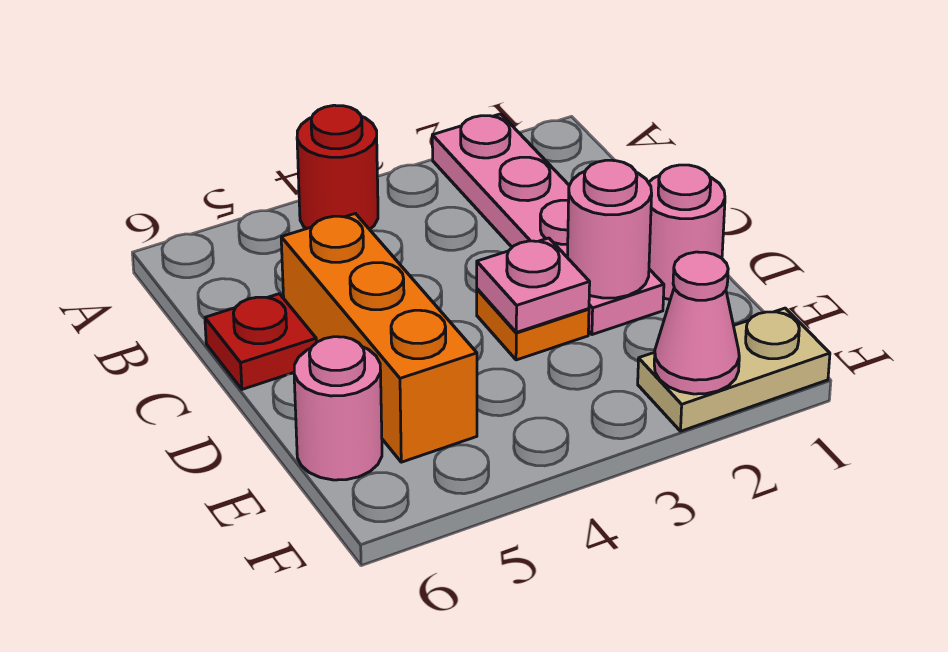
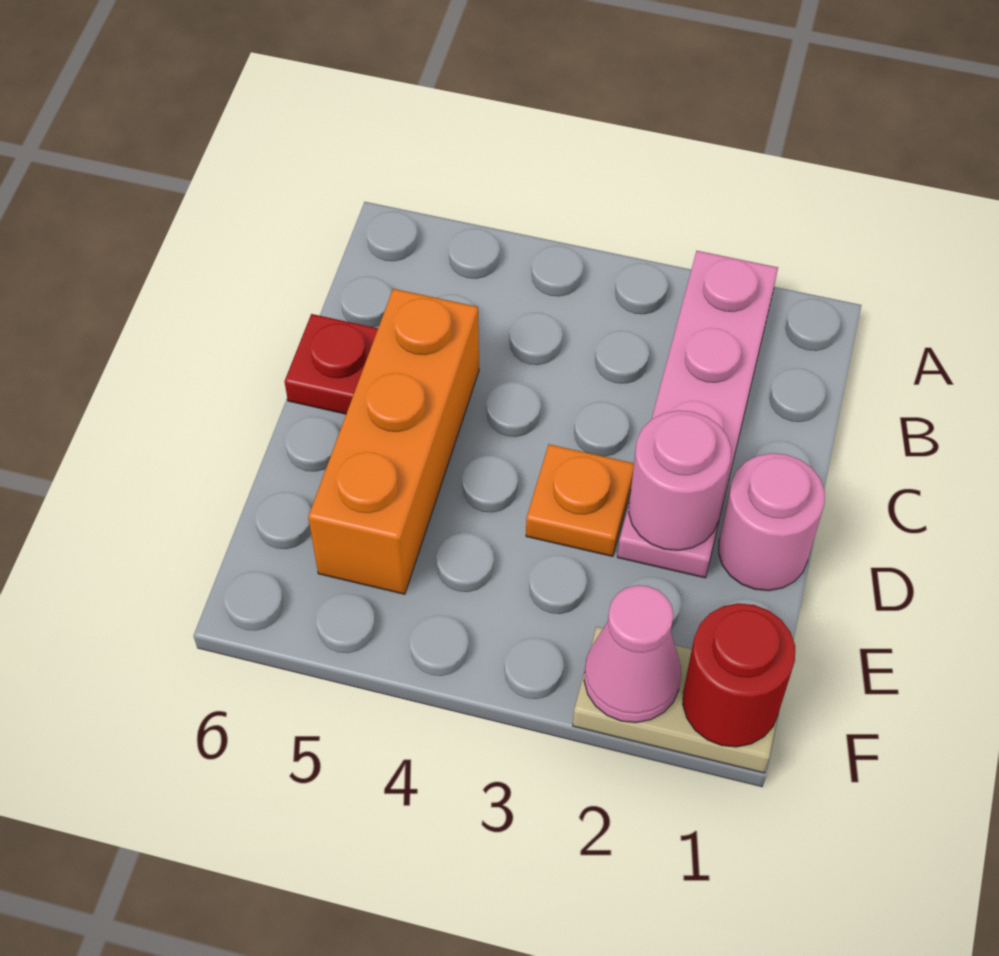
red 1x1 round brick [297,105,378,229] -> red 1x1 round brick moved to [683,603,795,747]
pink 1x1 plate [477,238,590,332] -> none
pink 1x1 round brick [294,337,382,480] -> none

